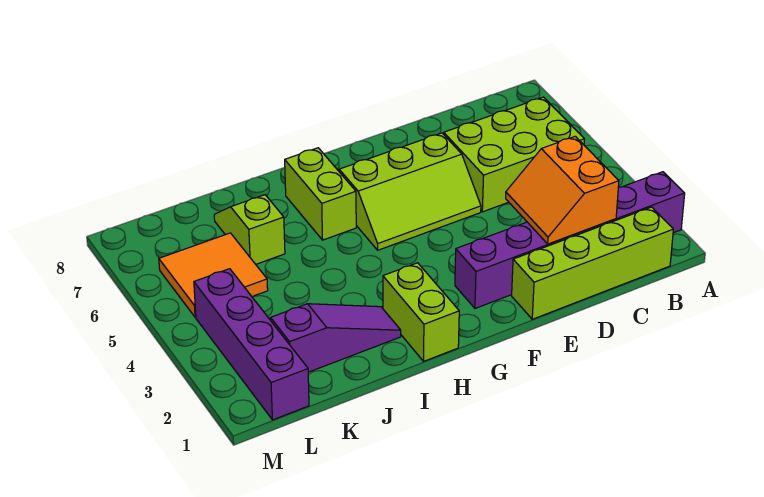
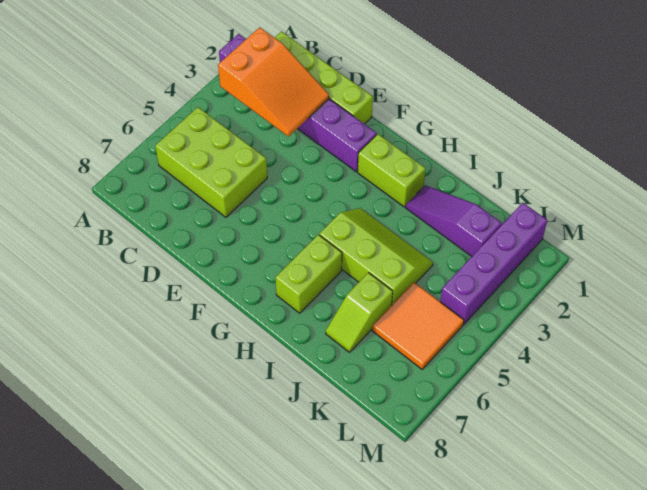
orange 2x2 slope [506,136,619,244] -> orange 2x3 slope [218,27,329,136]
lime 2x3 slope [339,133,481,250] -> lime 2x3 slope moved to [319,208,433,305]
lime 1x2 brick [383,263,459,361] -> lime 1x2 brick turned to [358,134,426,207]

